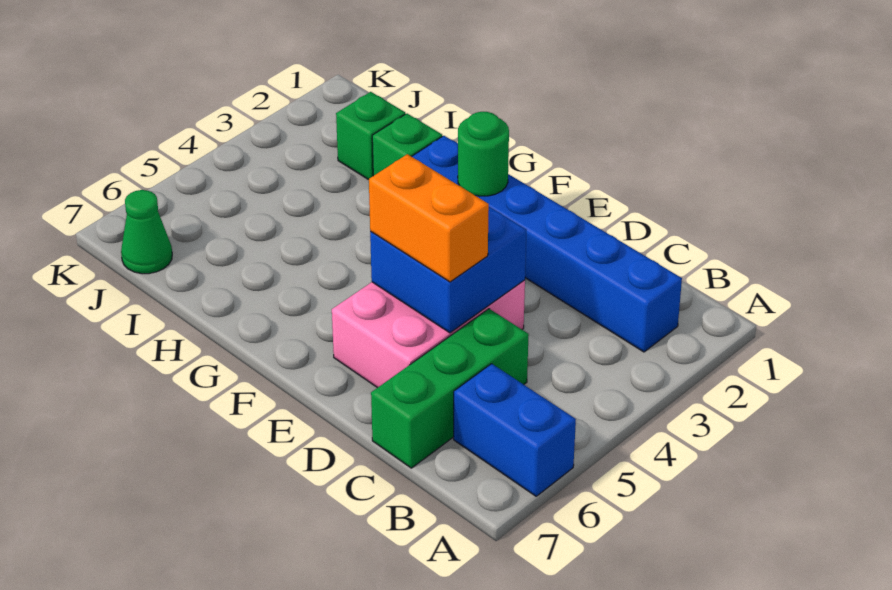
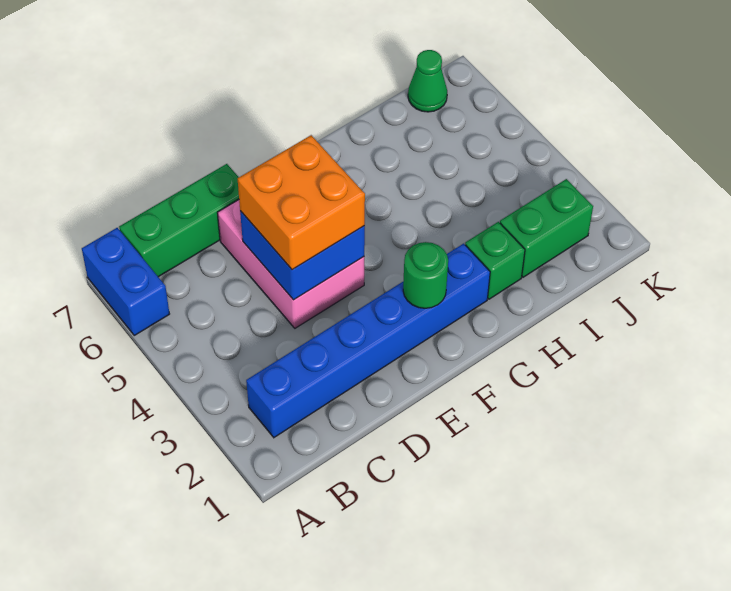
blue 1x2 brick [454,364,576,496] -> blue 1x2 brick turned to [82,228,169,335]
green 1x3 brick [371,309,529,468] -> green 1x3 brick turned to [119,164,239,277]
orange 1x2 brick [369,154,489,282] -> orange 2x2 brick [238,135,365,270]
green 1x1 brick [336,92,405,180] -> green 1x2 brick [500,179,593,277]

